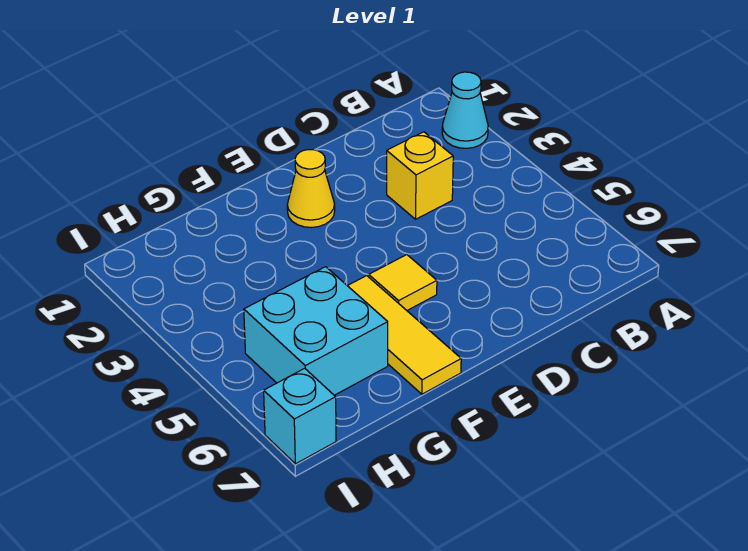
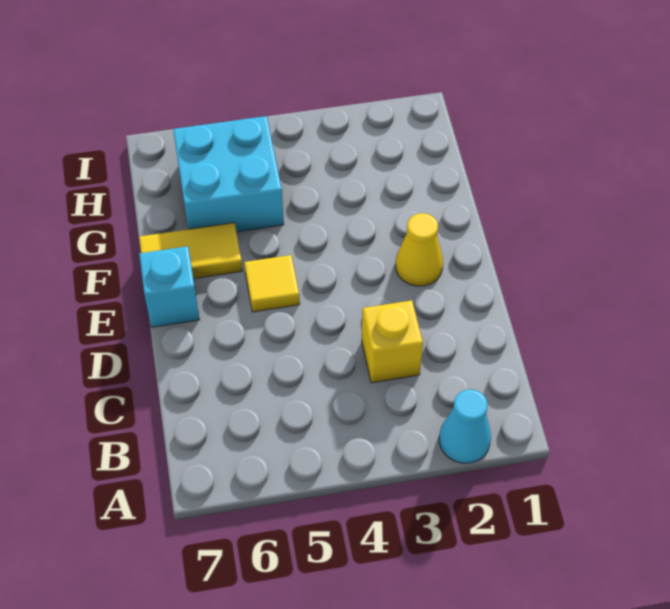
yellow 1x3 tile [348,276,461,394] -> yellow 1x2 tile [139,223,243,279]
cyan 1x1 brick [264,368,336,464] -> cyan 1x1 brick moved to [139,246,200,327]

